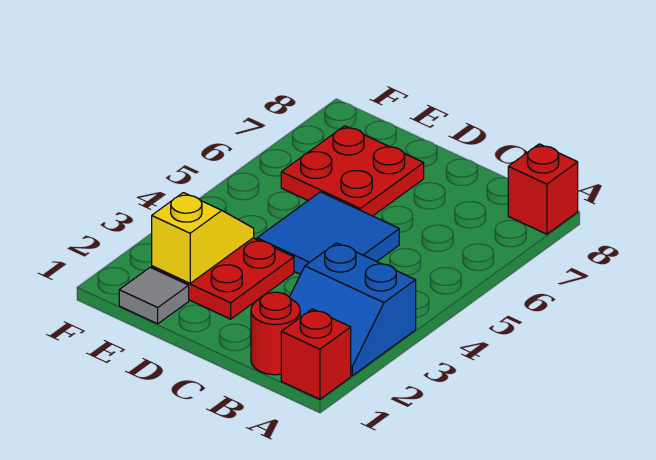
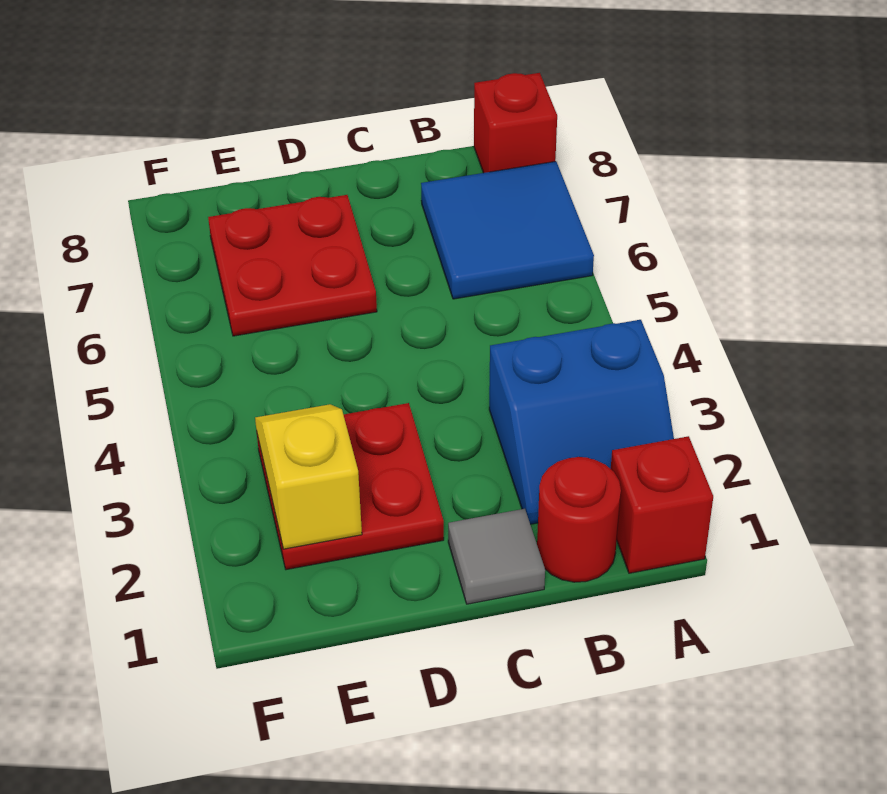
blue 2x2 tile [257,192,399,274] -> blue 2x2 tile moved to [421,161,594,299]
grey 1x1 tile [119,267,189,324] -> grey 1x1 tile moved to [448,509,545,604]

